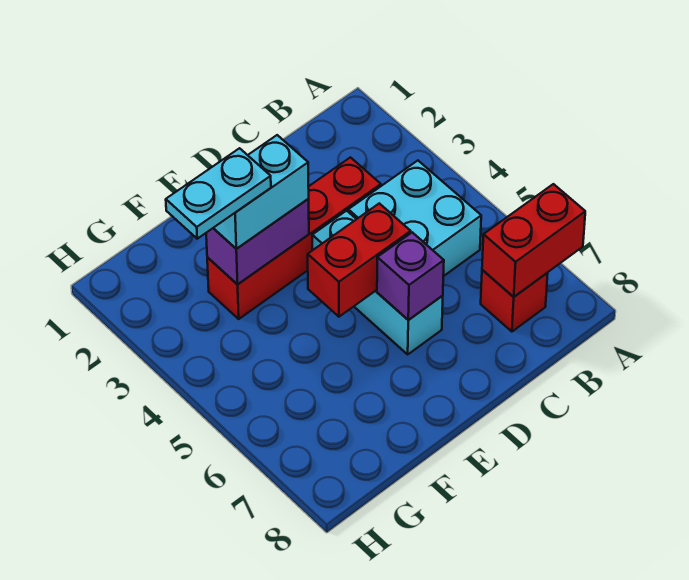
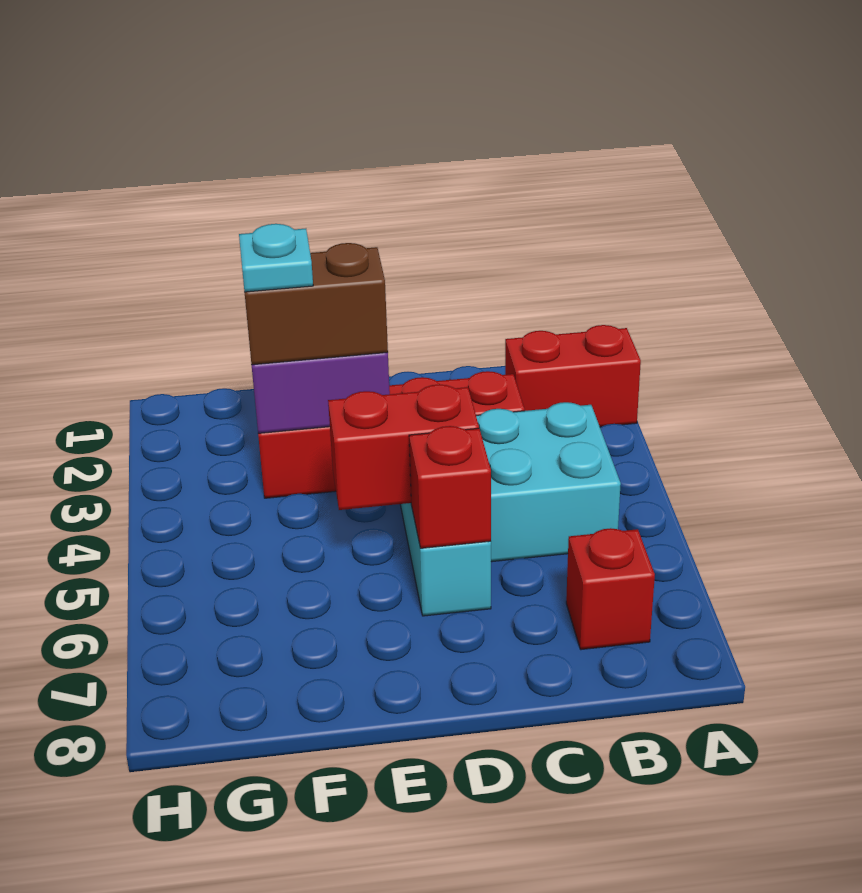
red 1x2 brick [482,184,585,297] -> red 1x2 brick moved to [505,325,641,427]
purple 1x1 brick [377,232,444,320] -> red 1x1 brick [409,426,491,548]
cyan 1x2 brick [214,135,309,249] -> brown 1x2 brick [244,243,388,365]
cyan 1x2 plate [166,148,271,239] -> cyan 1x1 plate [239,224,313,292]

